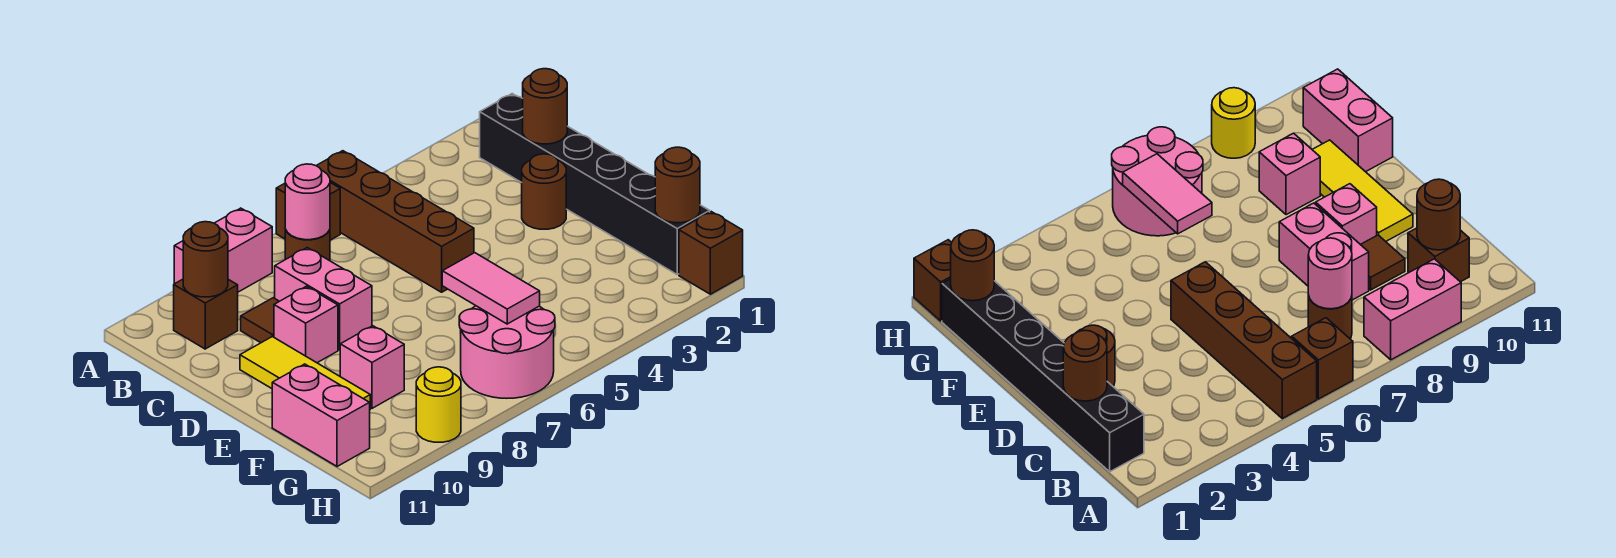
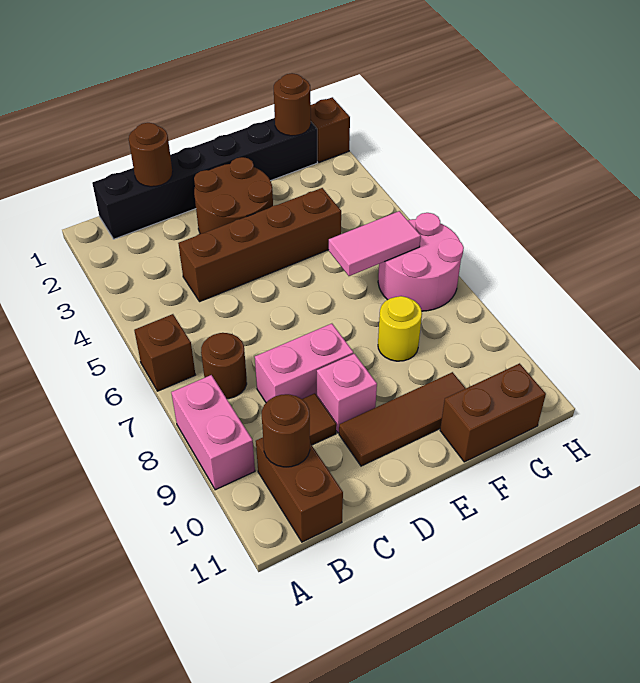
brown 1x4 brick [316,151,474,292] -> brown 1x4 brick moved to [178,188,341,301]
pink 1x1 round brick [285,164,330,240] -> none
brown 1x1 brick [174,279,238,349] -> brown 1x2 brick [256,438,343,542]
brown 1x1 round brick [522,154,566,229] -> brown 2x2 round brick [194,157,273,234]
yellow 1x3 tile [240,337,370,403] -> brown 1x3 tile [339,372,466,466]
pink 1x1 brick [340,326,404,408] -> none
pink 1x2 brick [272,364,370,467] -> brown 1x2 brick [440,363,546,462]
yellow 1x1 round brick [416,367,461,442] -> yellow 1x1 round brick moved to [378,296,422,361]

